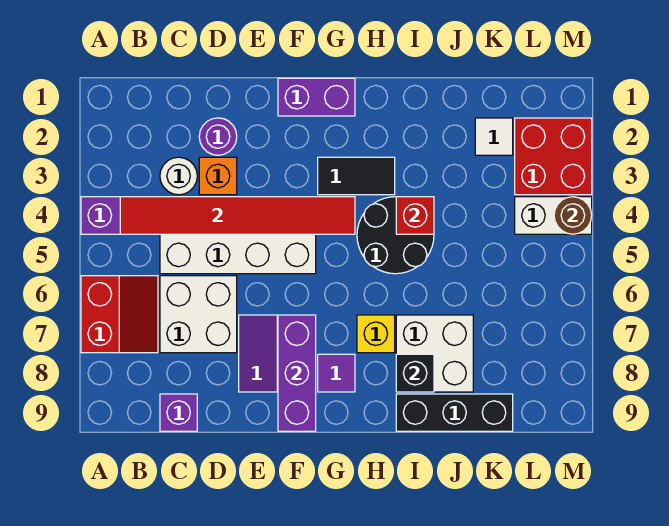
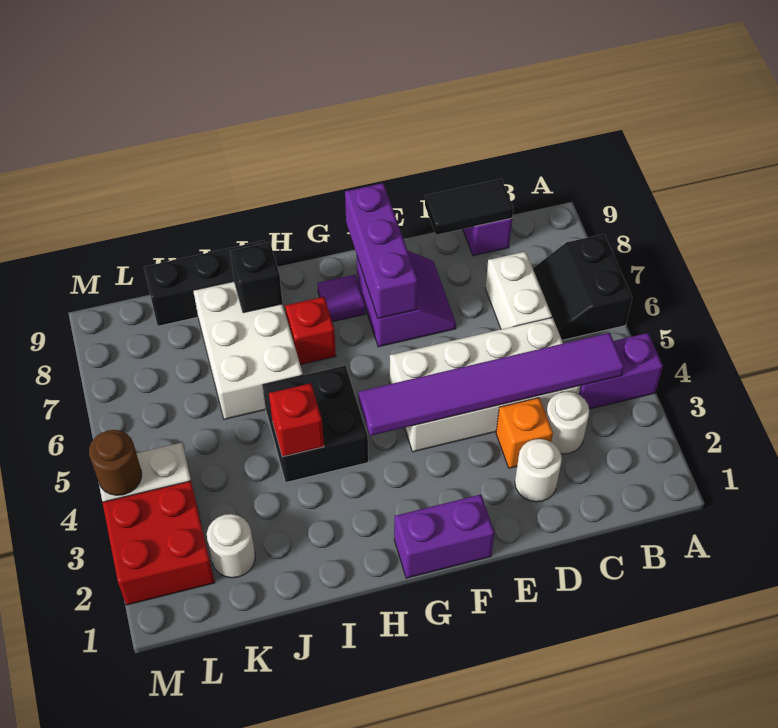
red 2x2 slope [81,276,158,353] -> black 2x2 slope [533,234,632,340]
red 1x6 tile [120,197,355,234] -> purple 1x6 tile [359,333,624,436]
white 2x2 brick [160,276,237,353] -> white 1x2 brick [485,252,552,329]
purple 1x1 round brick [199,118,237,155] -> white 1x1 round brick [515,439,562,502]
black 1x2 tile [318,157,395,195] -> black 1x2 tile moved to [425,179,513,235]
black 2x2 round brick [357,197,434,274] -> black 2x2 brick [263,365,368,483]
yellow 1x1 brick [357,315,395,353] -> red 1x1 brick [285,297,336,365]
white 2x2 brick [396,315,473,392] -> white 2x3 brick [193,281,303,419]
white 1x1 tile [475,118,513,155] -> white 1x1 round brick [207,514,255,578]

